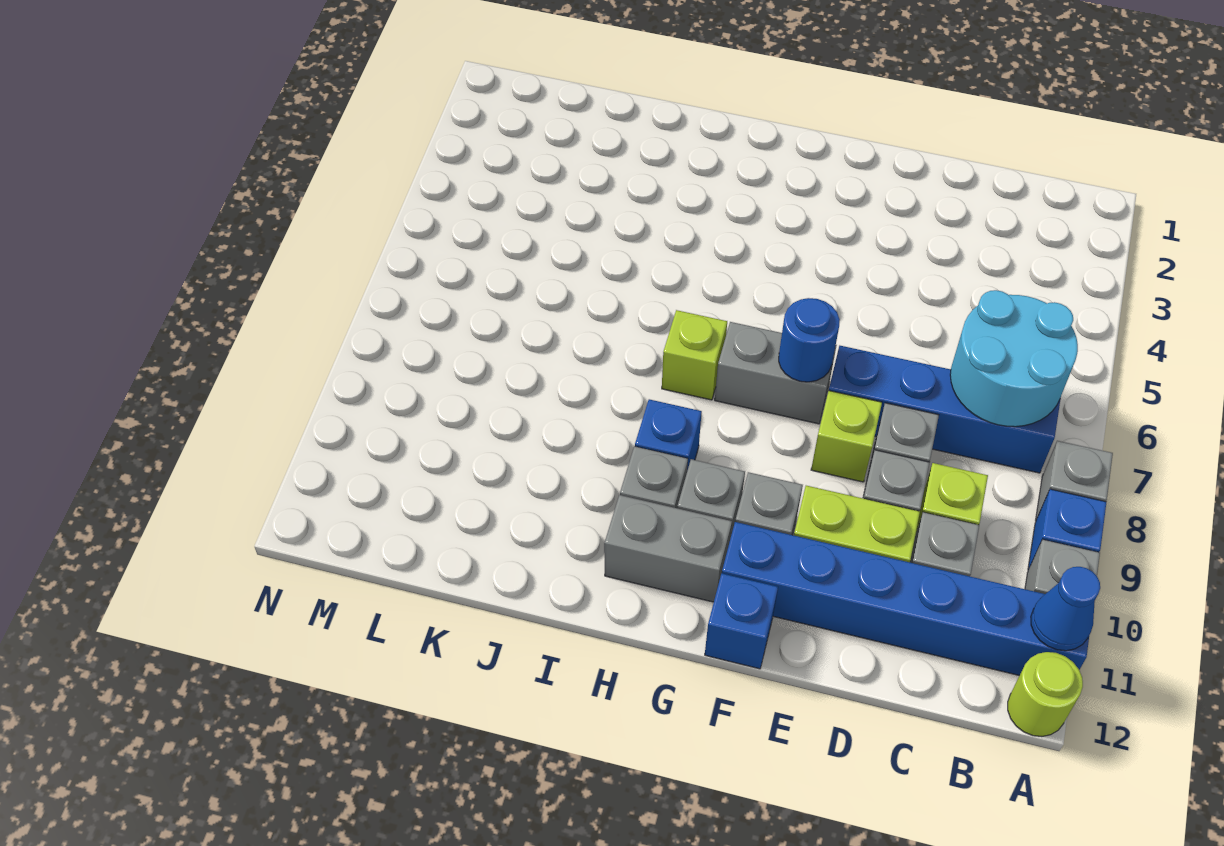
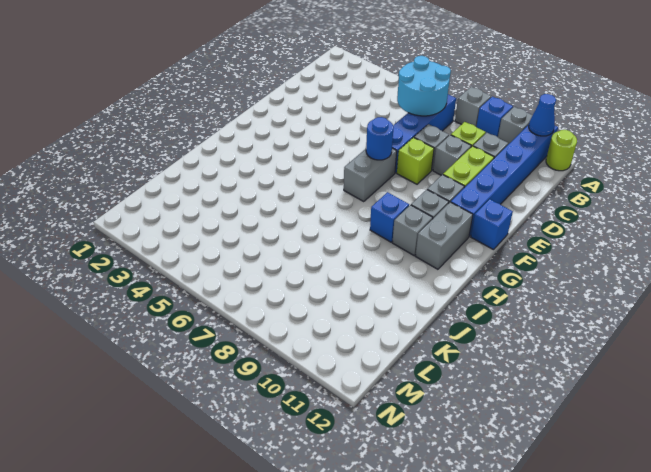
lime 1x1 brick [662,310,727,400] -> none

